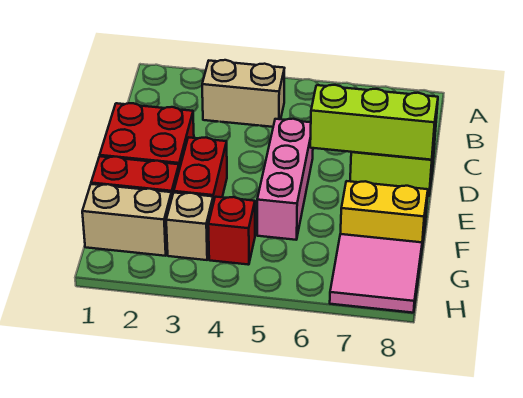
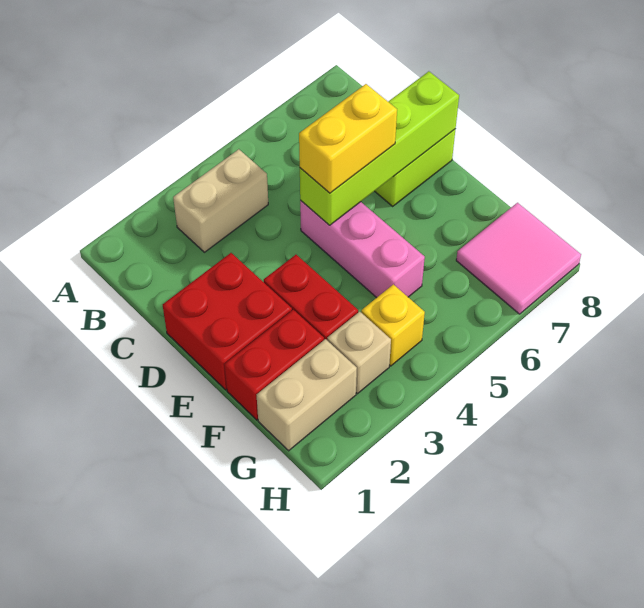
lime 1x3 brick [310,85,438,160] -> lime 1x4 brick [300,71,459,225]
yellow 1x2 brick [340,181,428,246] -> yellow 1x2 brick moved to [299,84,397,193]
red 1x1 brick [208,197,255,265] -> yellow 1x1 brick [361,284,425,366]

